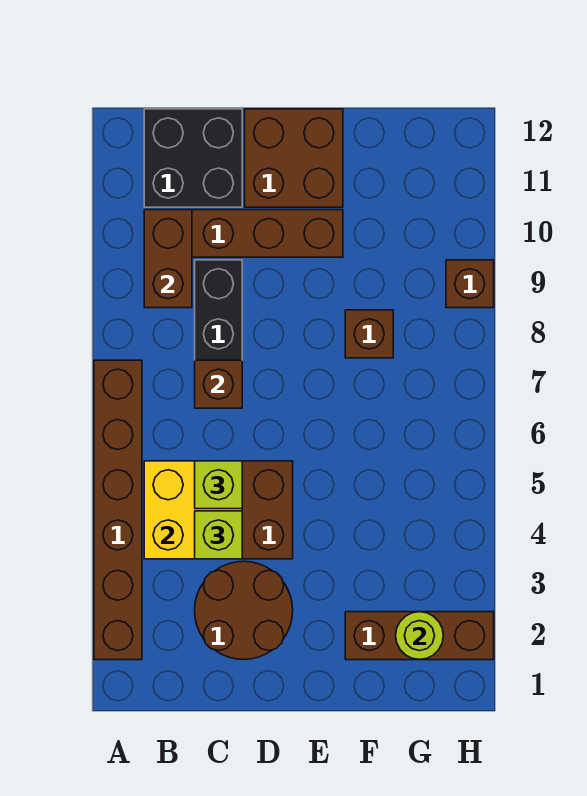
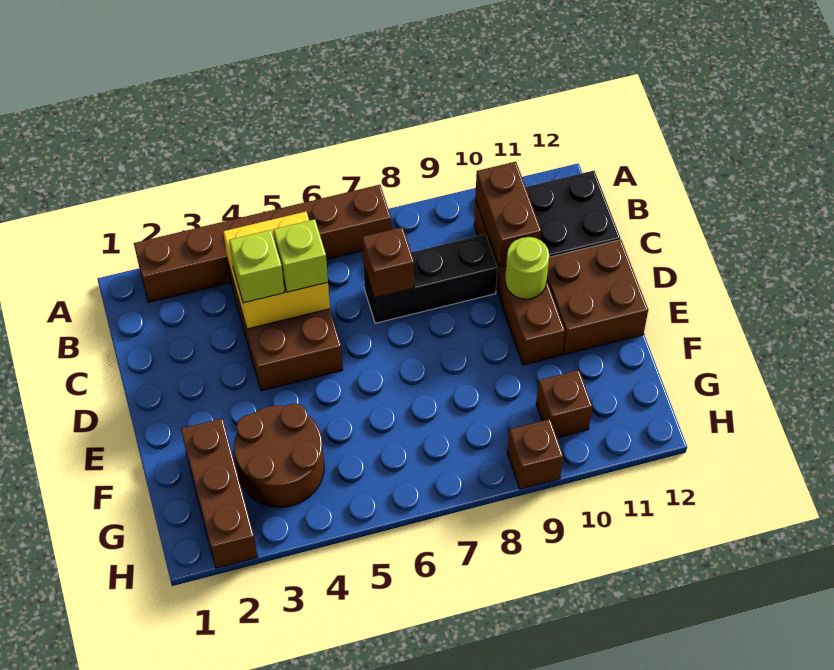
brown 1x2 brick [144,210,192,308] -> brown 1x2 brick turned to [475,162,541,267]
brown 2x2 round brick [195,561,293,660] -> brown 2x2 round brick moved to [234,404,324,507]
brown 1x1 brick [345,310,393,358] -> brown 1x1 brick moved to [536,370,592,438]
lime 1x1 round brick [396,612,443,660] -> lime 1x1 round brick moved to [505,237,549,299]

